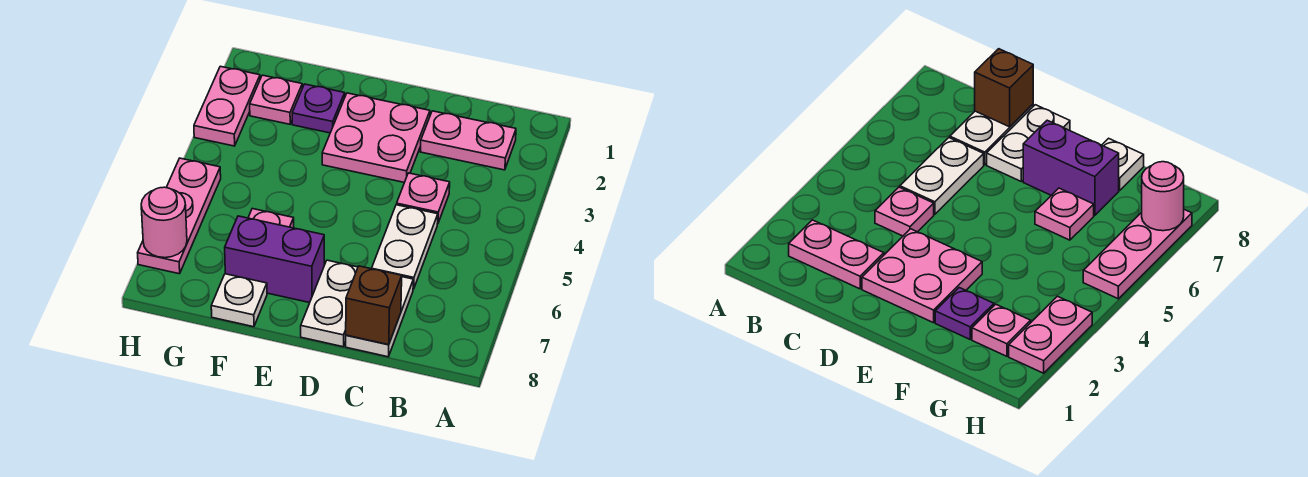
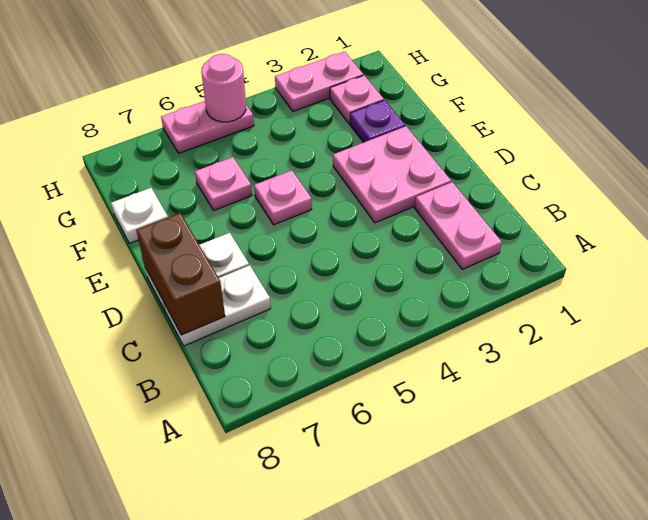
pink 1x1 plate [397,173,450,224] -> pink 1x1 plate moved to [254,170,312,225]
white 1x2 plate [372,205,438,289] -> none
brown 1x1 brick [346,266,402,345] -> brown 1x2 brick [136,213,225,335]
purple 1x2 brick [225,216,324,303] -> none
pink 1x3 plate [138,158,221,274] -> pink 1x2 plate [161,101,254,153]
pink 1x1 round brick [141,187,187,258] -> pink 1x1 round brick moved to [201,54,246,122]

